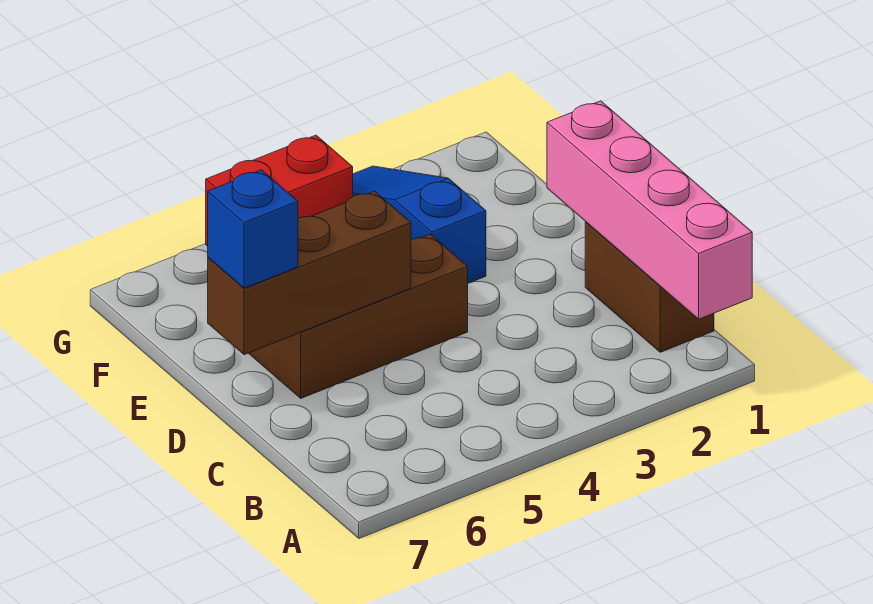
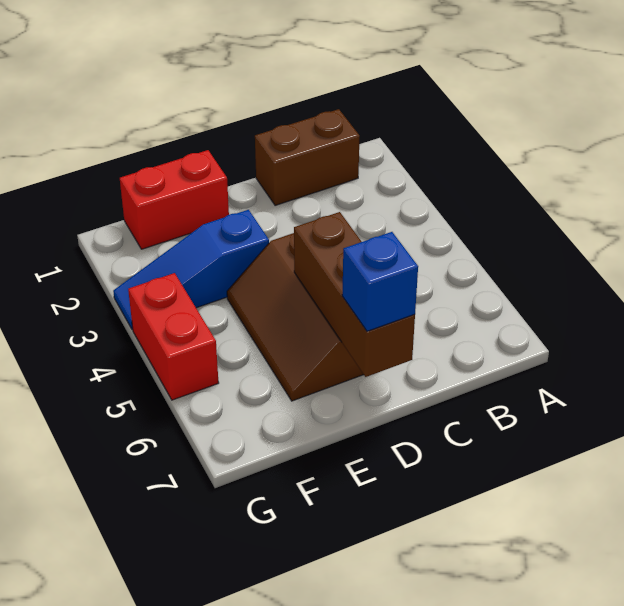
pink 1x4 brick [547,101,752,319] -> none
none -> red 1x2 brick [120,150,229,249]

